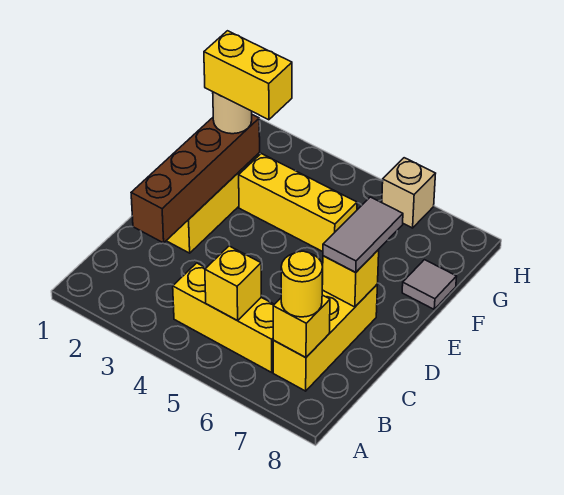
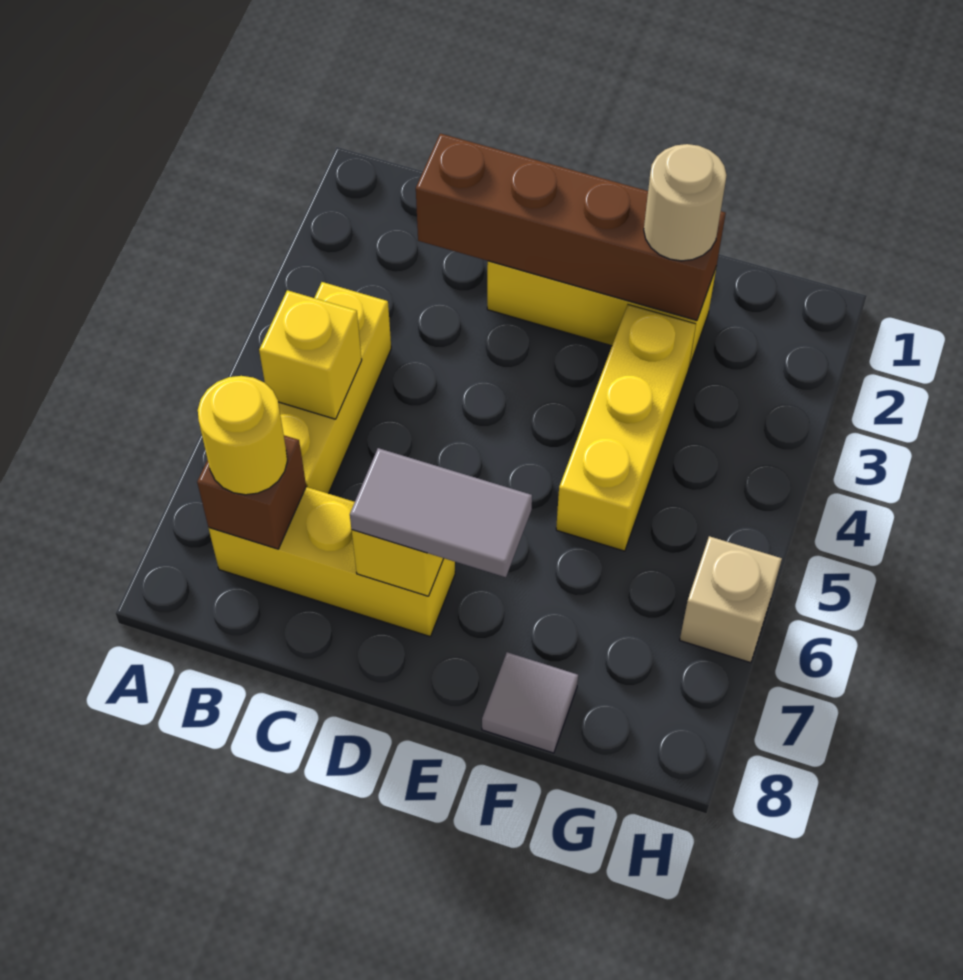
yellow 1x1 brick [273,295,330,358] -> brown 1x1 brick [197,435,306,549]
yellow 1x2 brick [204,31,292,120] -> none

